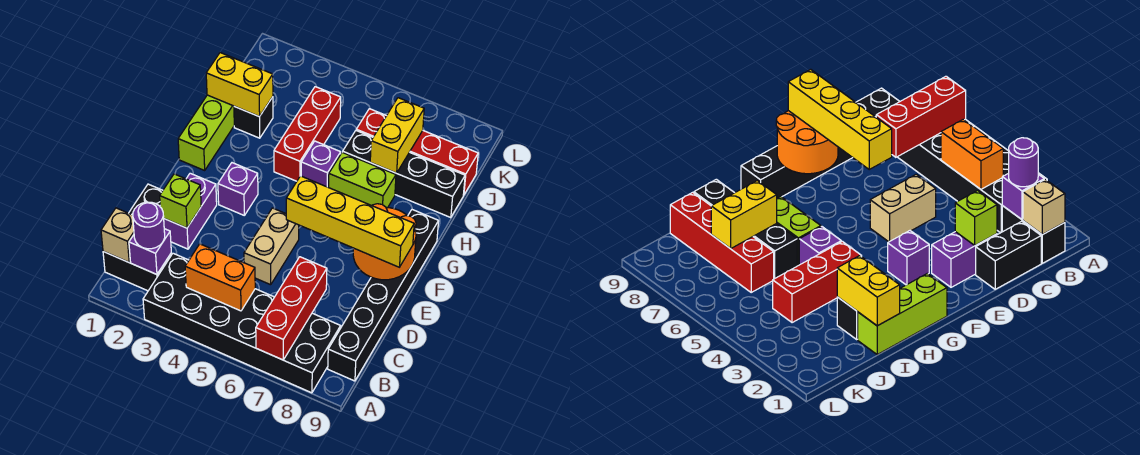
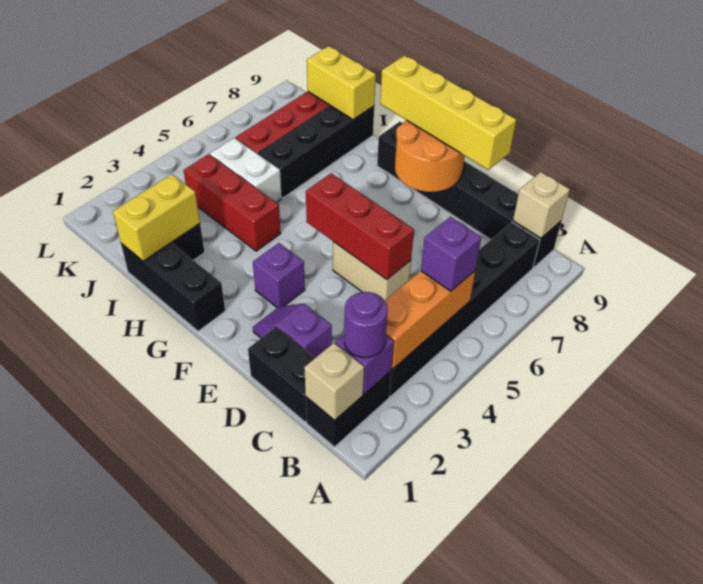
black 2x6 brick [143,253,341,393] -> black 1x6 brick [389,222,540,397]
red 1x3 brick [256,257,327,360] -> red 1x3 brick moved to [306,173,414,280]
orange 1x2 brick [185,244,255,311] -> orange 1x3 brick [385,271,475,369]
none -> tan 1x1 brick [513,172,570,238]
purple 1x2 brick [164,173,217,249] -> purple 1x2 slope [253,304,332,358]
lime 1x1 brick [160,174,201,228] -> none
yellow 1x4 brick [286,176,414,267] -> yellow 1x4 brick turned to [380,56,516,170]
lime 1x3 brick [178,95,234,170] -> black 1x3 brick [121,243,225,331]
purple 1x1 brick [301,141,341,187] -> purple 1x1 brick moved to [421,217,481,291]
lime 1x2 brick [329,152,396,208] -> none
none -> white 1x2 brick [210,138,282,203]
yellow 1x2 brick [370,98,424,173] -> yellow 1x2 brick moved to [307,46,376,120]

